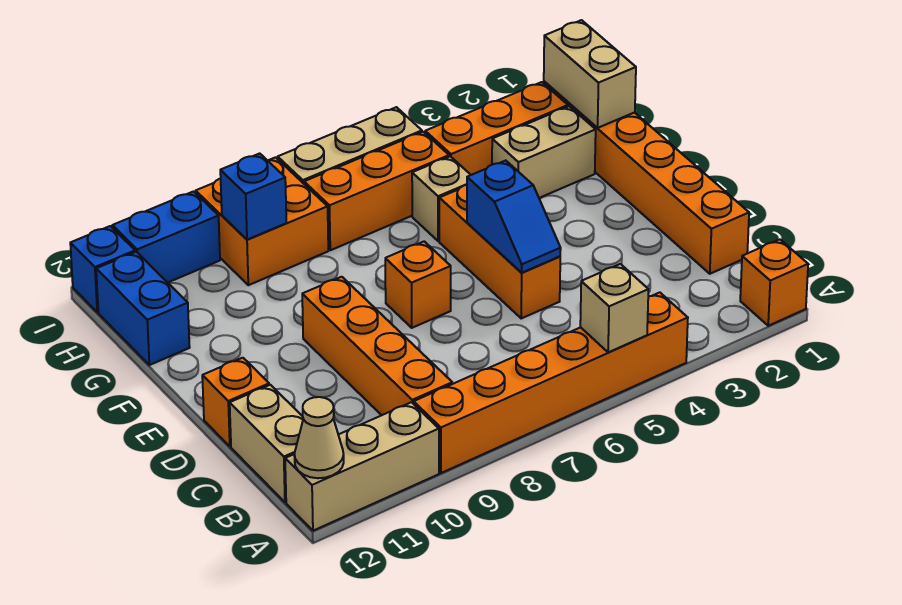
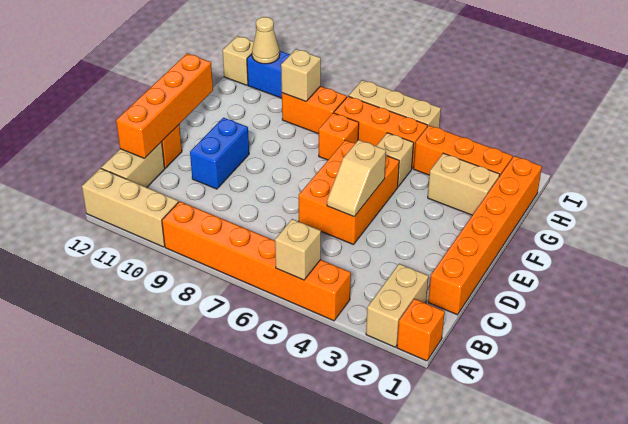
tan 1x1 cone [294,397,344,478] -> tan 1x1 cone moved to [252,17,280,64]
orange 1x4 brick [302,277,452,415] -> orange 1x4 brick moved to [116,53,213,159]
orange 1x3 brick [439,185,560,318] -> orange 2x3 brick [299,140,399,245]
blue 1x2 slope [467,161,561,273] -> tan 1x2 slope [327,140,386,217]
orange 1x1 brick [385,241,451,328] -> orange 1x1 brick moved to [319,113,359,160]
tan 1x2 brick [544,20,636,128] -> tan 1x2 brick moved to [366,264,428,347]
blue 1x2 brick [96,252,190,365] -> blue 1x2 brick moved to [190,118,249,189]
orange 2x2 brick [196,157,328,285] -> orange 1x2 brick [282,86,347,134]
blue 1x1 brick [220,153,286,240] -> tan 1x1 brick [281,49,321,101]
blue 1x1 brick [70,226,135,312] -> tan 1x1 brick [222,36,254,85]

